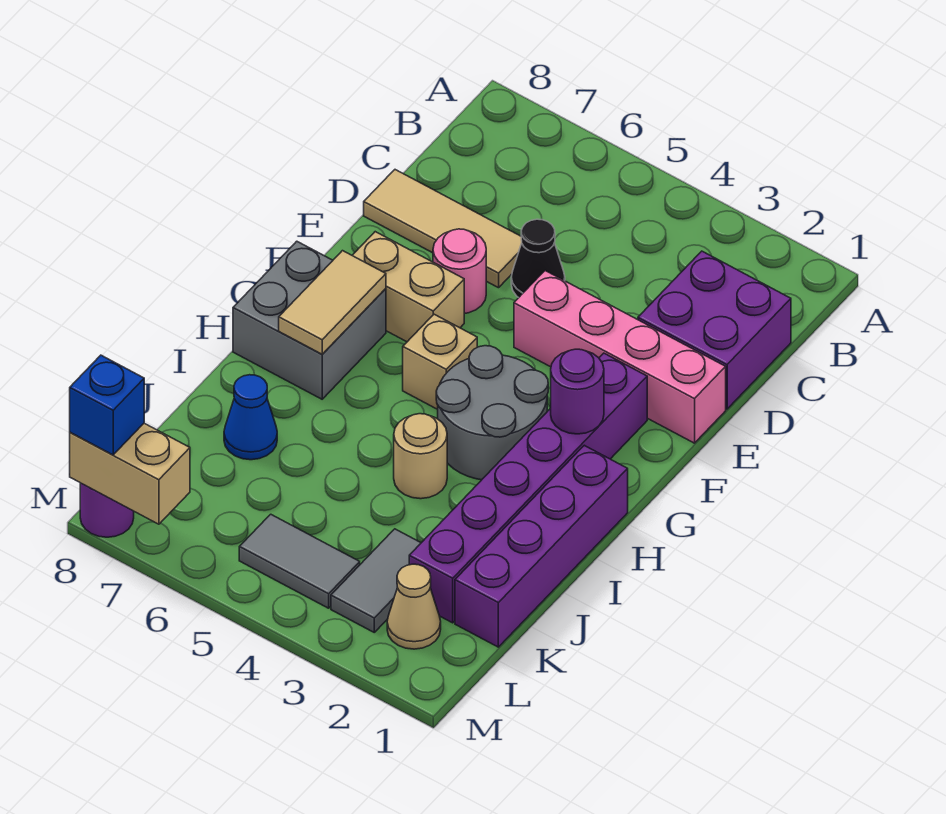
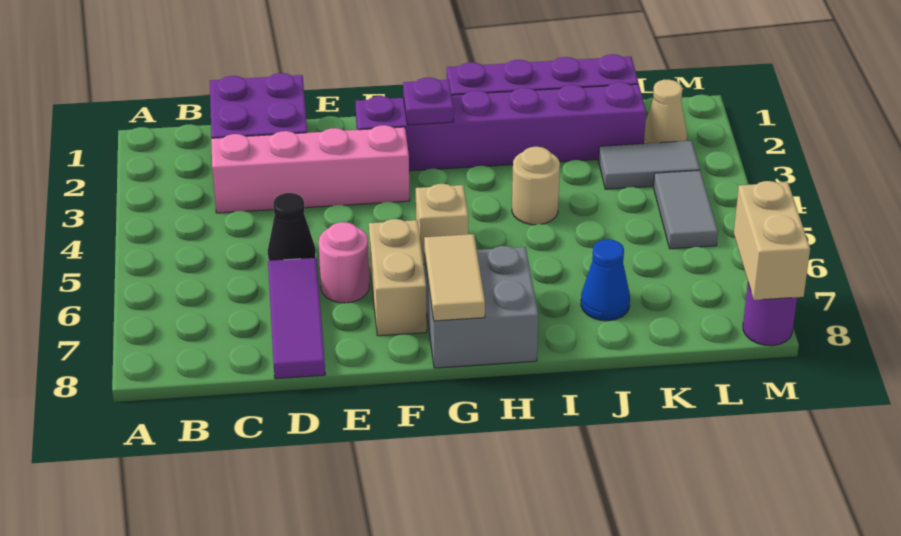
tan 1x3 tile [364,170,522,288] -> purple 1x3 tile [268,258,325,379]
pink 1x4 brick [514,271,726,443] -> pink 1x4 brick turned to [211,125,410,213]
purple 1x1 round brick [551,349,604,434] -> purple 1x1 plate [403,78,453,125]
grey 2x2 round brick [436,346,548,480] -> none
tan 1x2 tile [279,251,386,354] -> tan 1x2 tile turned to [424,234,485,321]
blue 1x1 brick [70,355,144,455] -> none

